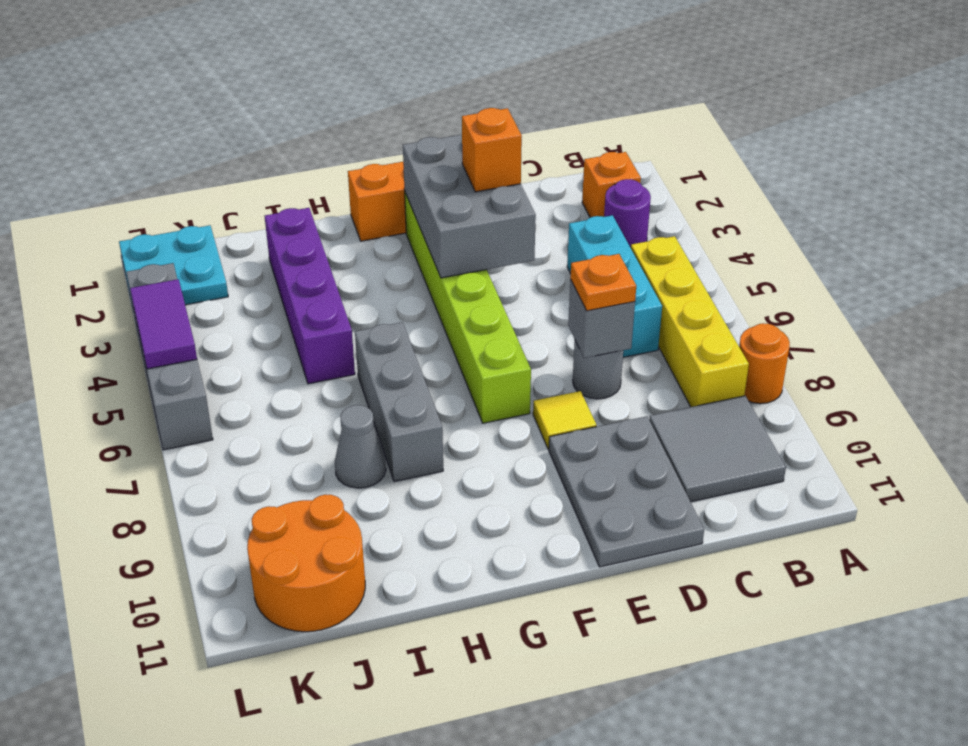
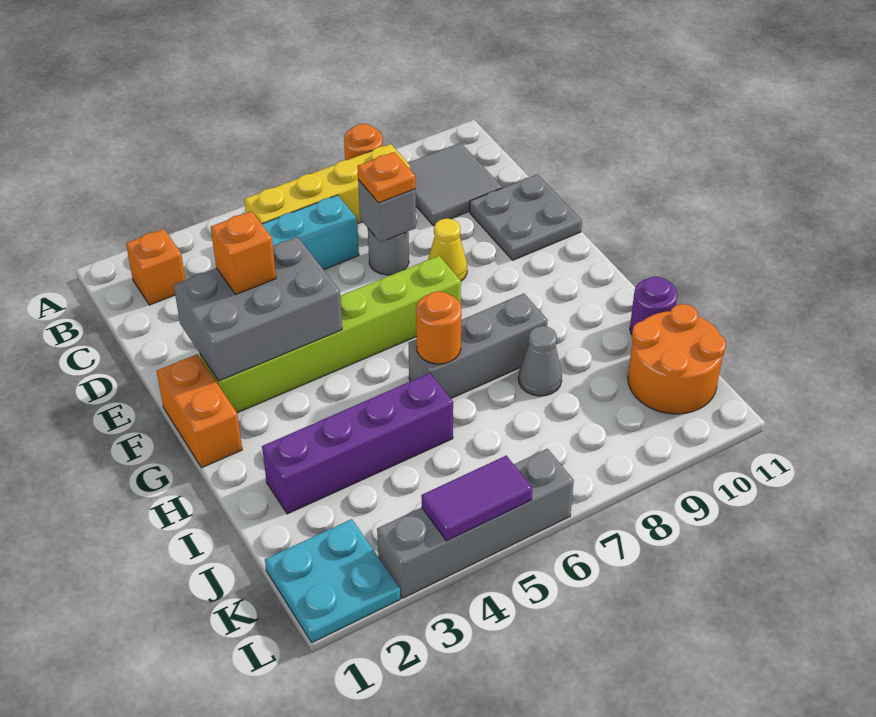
purple 1x1 round brick [604,179,651,248] -> purple 1x1 round brick moved to [630,277,678,335]
grey 2x3 plate [549,416,704,567] -> grey 2x2 plate [470,174,582,260]
yellow 1x1 tile [533,391,597,449] -> yellow 1x1 cone [428,218,467,281]
none -> orange 1x1 round brick [416,291,461,364]

